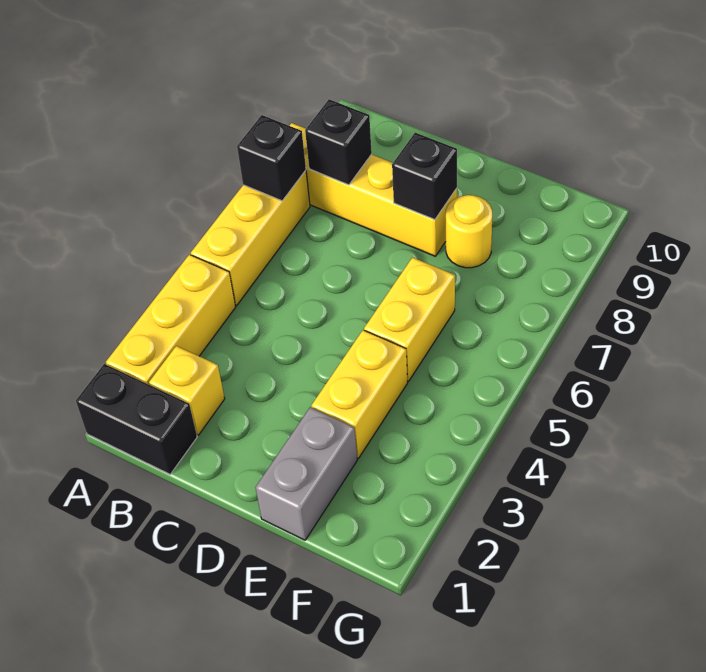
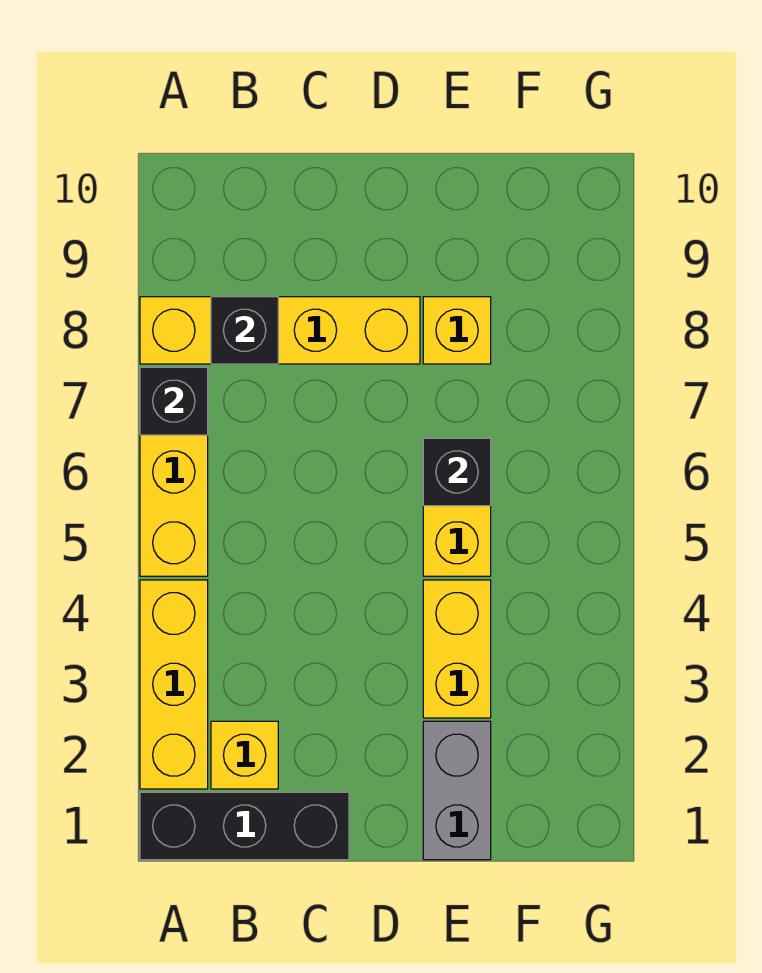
black 1x2 brick [76,364,197,474] -> black 1x3 brick [140,792,349,860]
black 1x1 brick [392,133,457,220] -> black 1x1 brick moved to [423,438,491,506]
yellow 1x1 round brick [446,195,492,268] -> yellow 1x1 brick [423,297,491,364]

